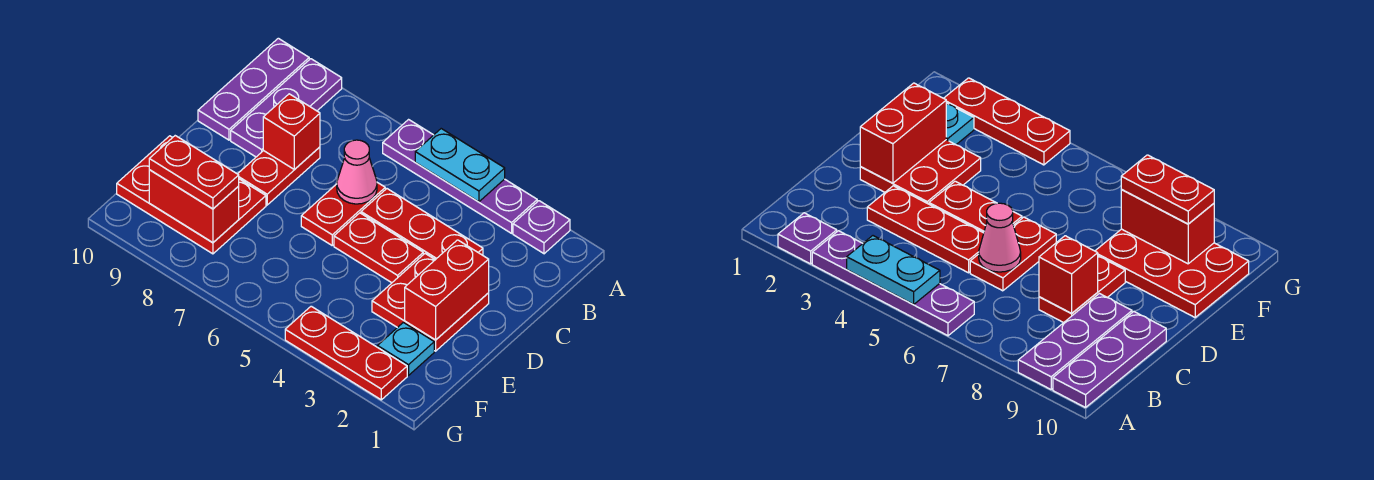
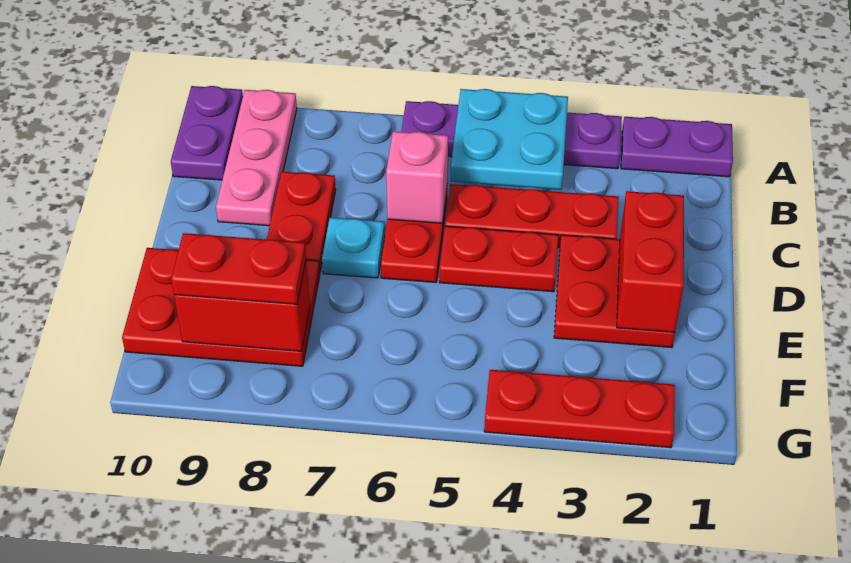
purple 1x1 plate [513,201,570,254] -> purple 1x2 plate [621,117,733,177]
cyan 1x2 plate [415,129,505,202] -> cyan 2x2 plate [451,89,568,190]
purple 1x3 plate [231,59,342,157] -> pink 1x3 plate [216,90,297,226]
purple 1x3 plate [198,38,309,140] -> purple 1x2 plate [171,86,243,180]
pink 1x1 cone [337,140,377,204] -> pink 1x1 brick [386,131,448,223]
red 1x1 brick [263,94,320,170] -> none
cyan 1x1 plate [377,322,434,376] -> cyan 1x1 plate moved to [322,217,385,278]

